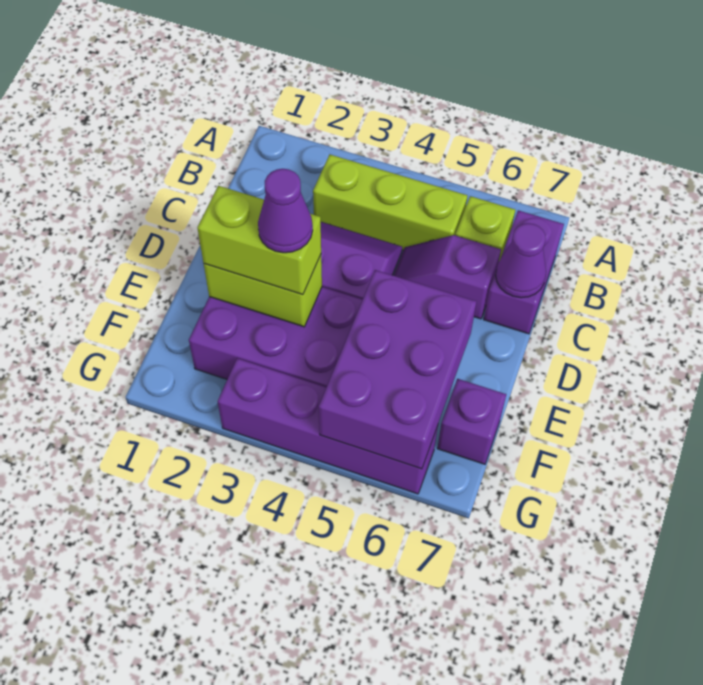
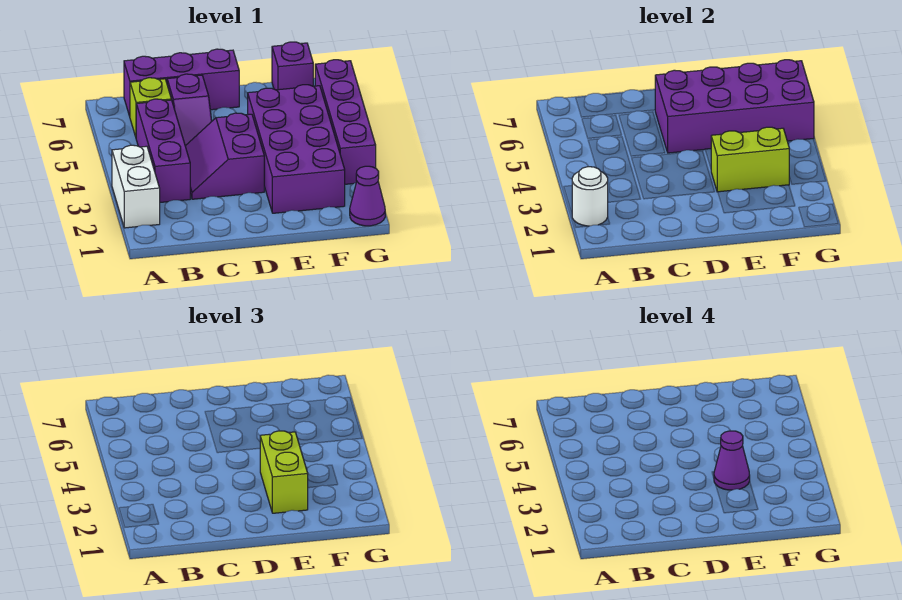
none -> white 1x2 brick [112,145,160,228]
none -> white 1x1 round brick [572,167,608,226]
lime 1x3 brick [313,155,467,250] -> purple 1x3 brick [136,99,190,202]
purple 1x2 brick [484,210,564,334] -> purple 1x3 brick [124,49,239,116]
purple 1x1 cone [496,223,546,298] -> purple 1x1 cone moved to [350,166,385,226]
lime 1x2 brick [204,255,322,327] -> lime 1x2 brick turned to [711,127,789,192]
purple 2x3 brick [319,270,476,469] -> purple 2x4 brick [655,60,814,153]

